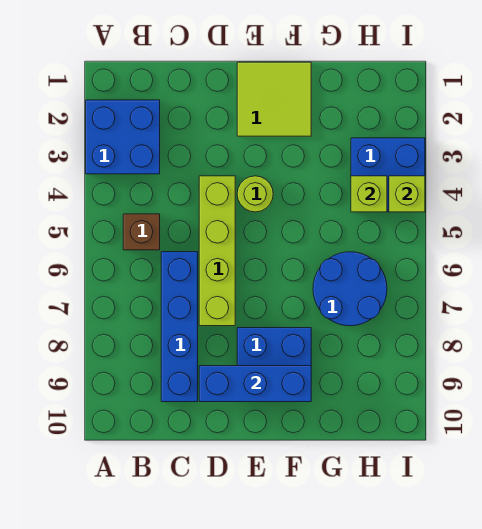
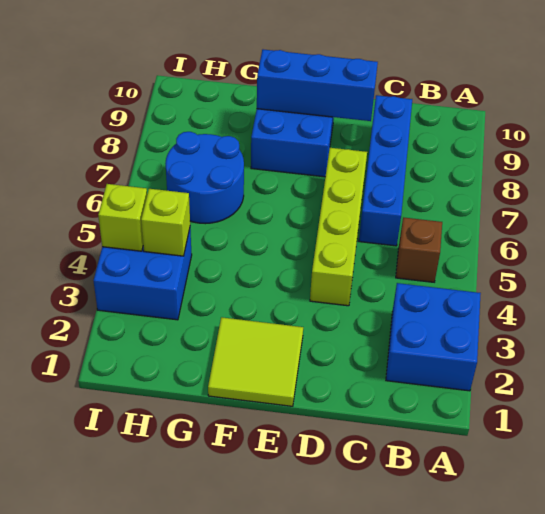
lime 1x1 round brick [237,176,273,212] -> none

